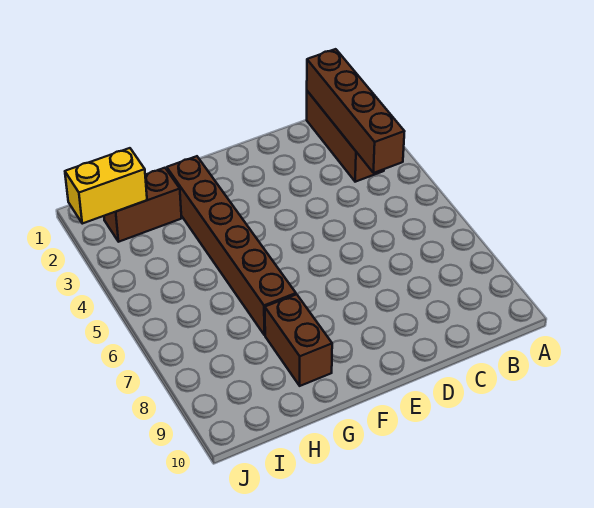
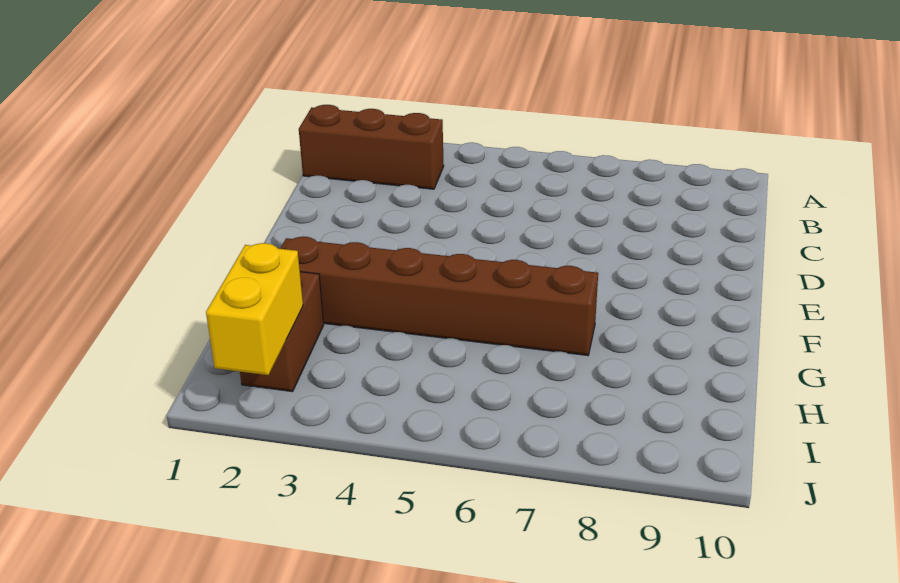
brown 1x4 brick [307,49,405,173] -> none
brown 1x2 brick [265,294,332,386] -> none

